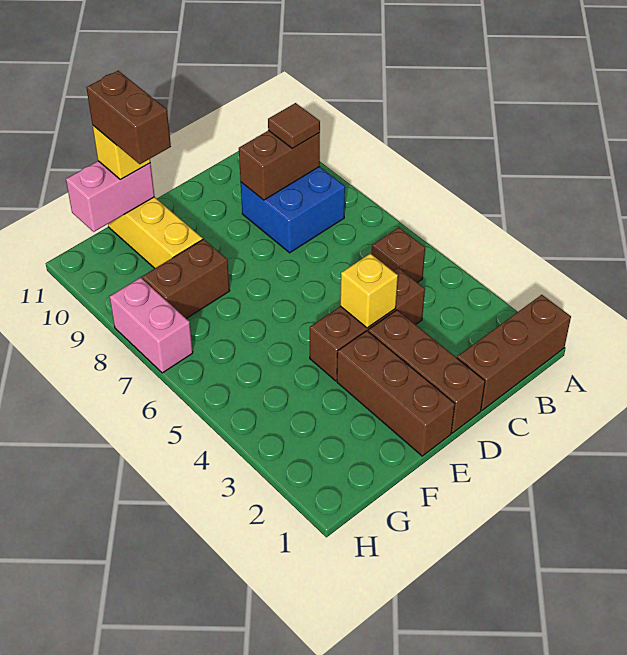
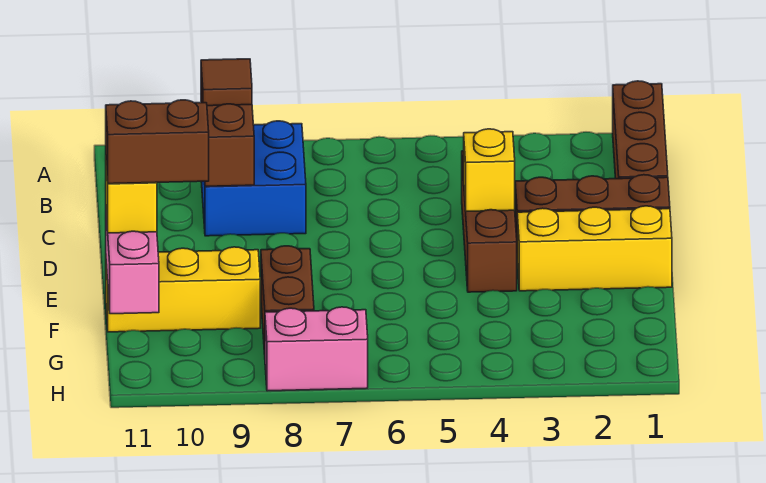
brown 1x1 brick [372,228,425,283] -> none
brown 1x3 brick [337,331,455,456] -> yellow 1x3 brick [517,206,672,291]

